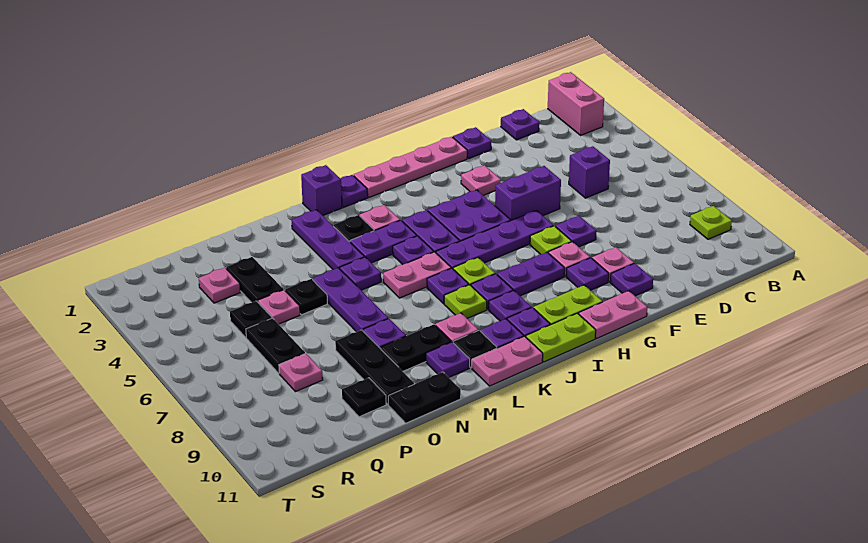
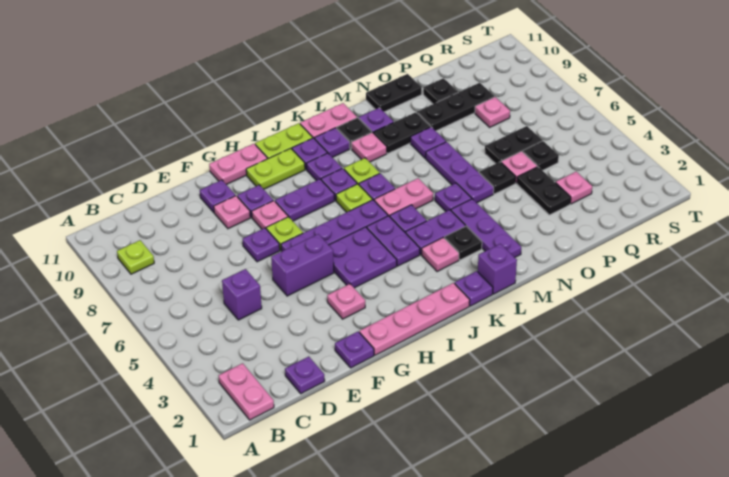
pink 1x2 brick [548,72,604,135] -> pink 1x2 plate [219,363,274,420]
black 1x3 plate [335,330,414,404] -> black 1x3 plate turned to [417,83,494,131]
black 1x2 plate [246,318,305,373] -> black 1x2 plate turned to [485,126,542,164]

